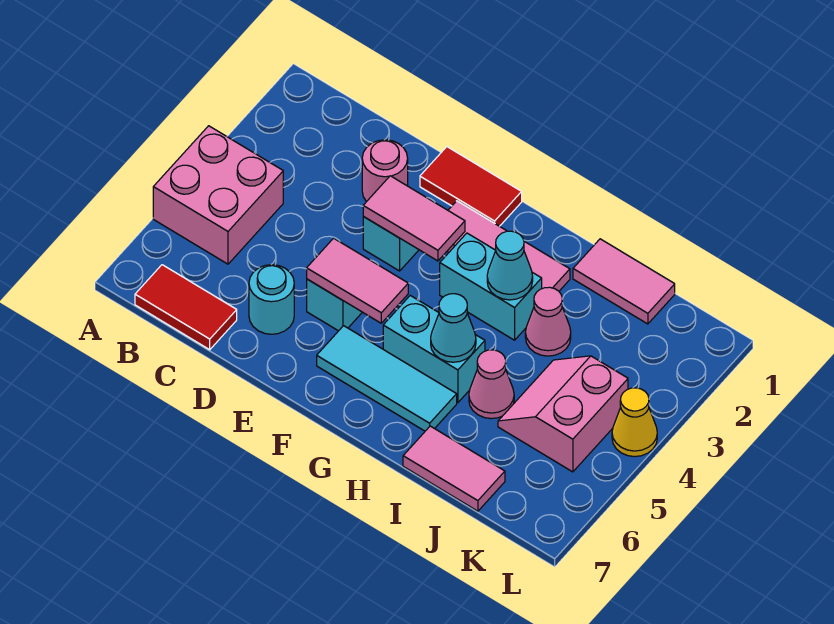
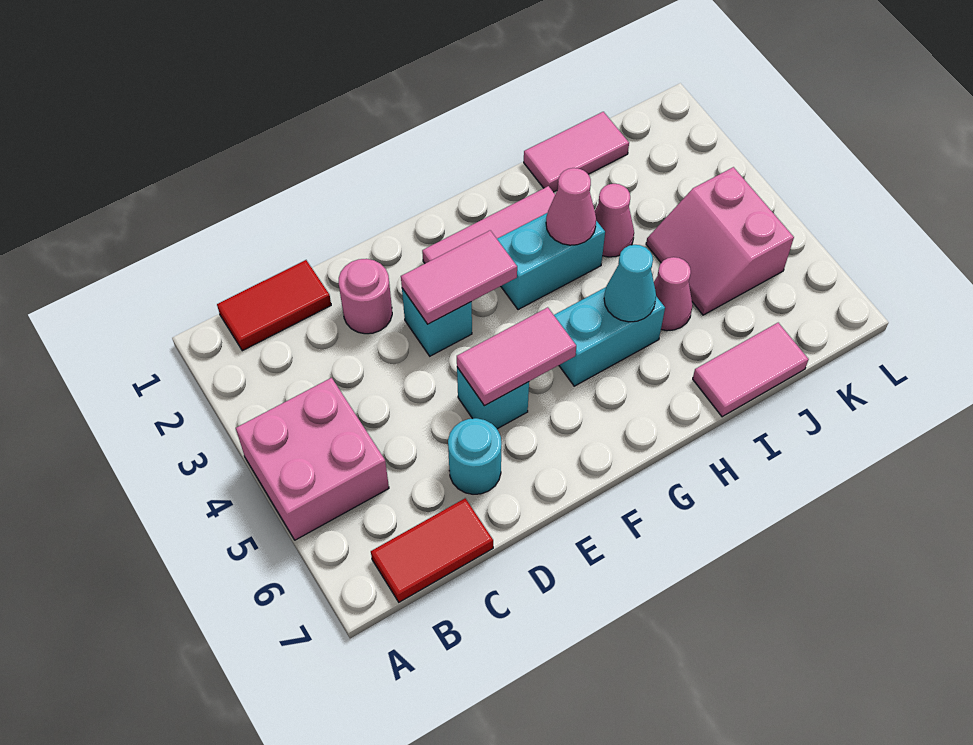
red 1x2 tile [420,147,522,226] -> red 1x2 tile moved to [217,260,331,351]
cyan 1x3 tile [317,326,457,431] -> none
cyan 1x1 cone [487,231,533,300] -> pink 1x1 cone [546,168,596,245]
yellow 1x1 cone [612,388,657,457] -> none

